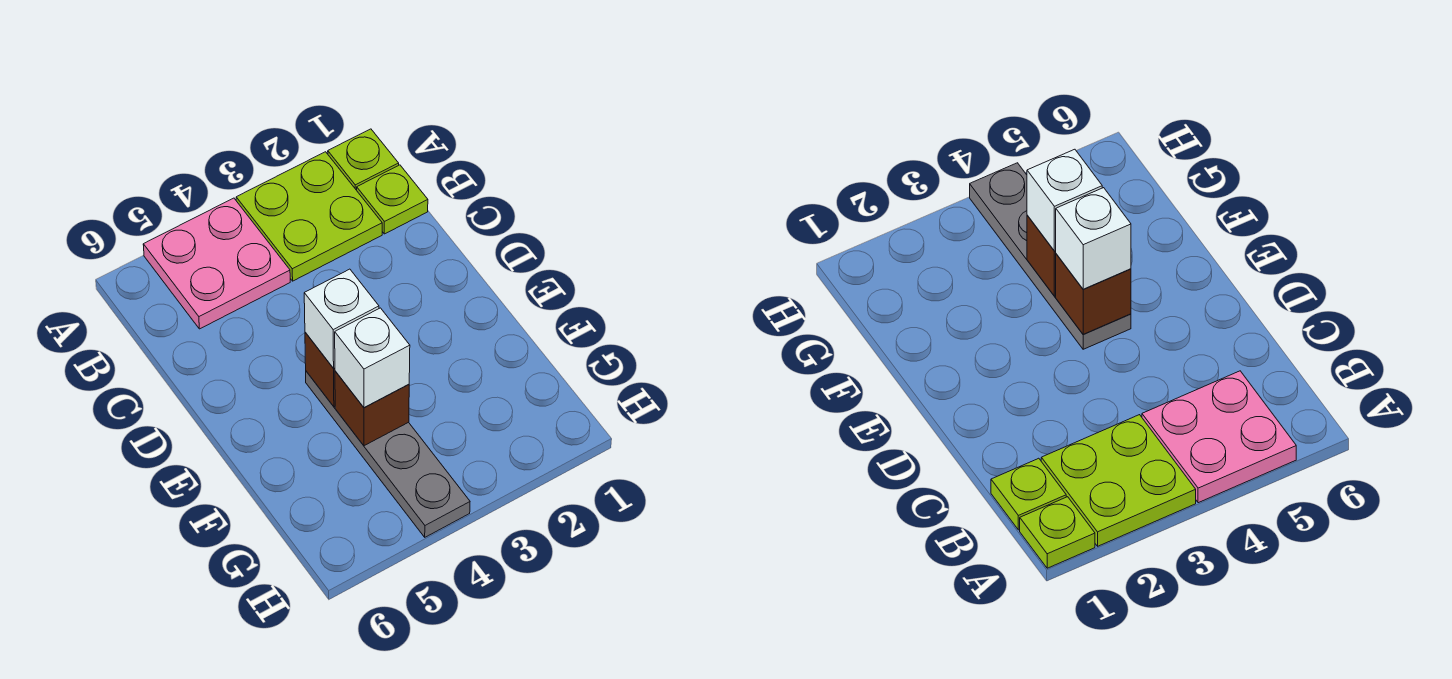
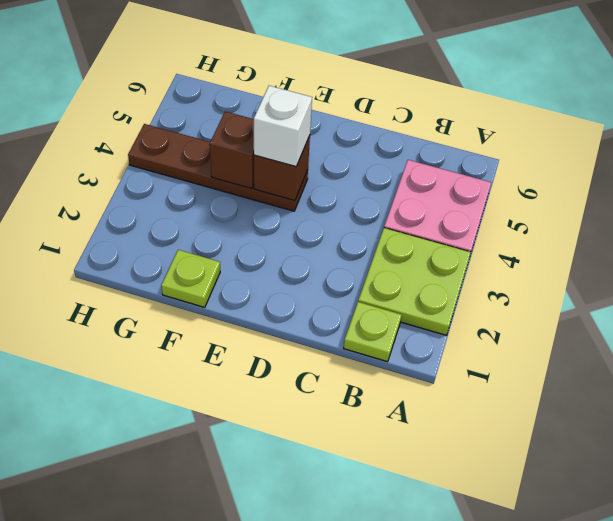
lime 1x1 plate [328,129,399,190] -> lime 1x1 plate moved to [161,250,220,307]
grey 1x4 plate [306,371,470,537] -> brown 1x4 plate [128,124,308,211]
white 1x1 brick [335,308,410,408] -> none

